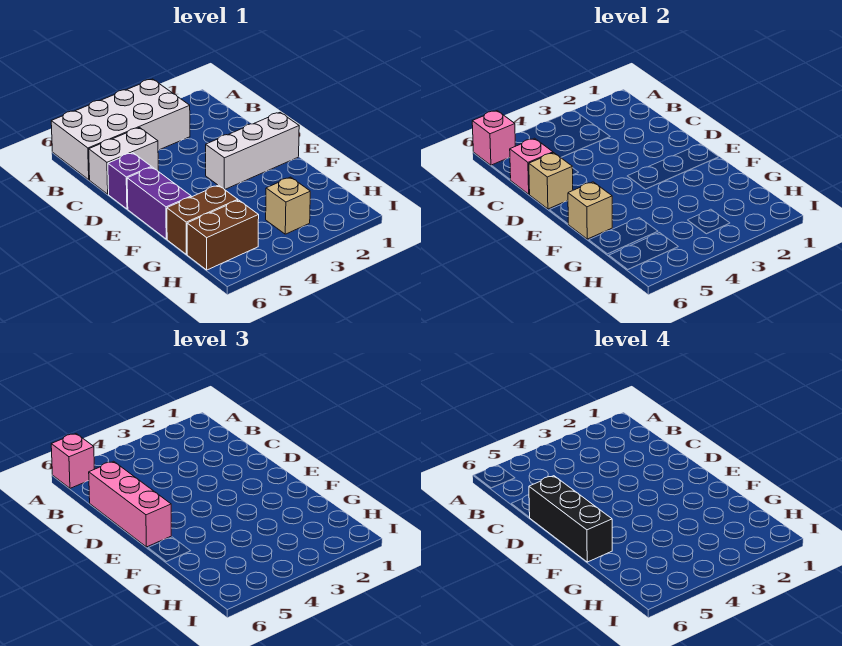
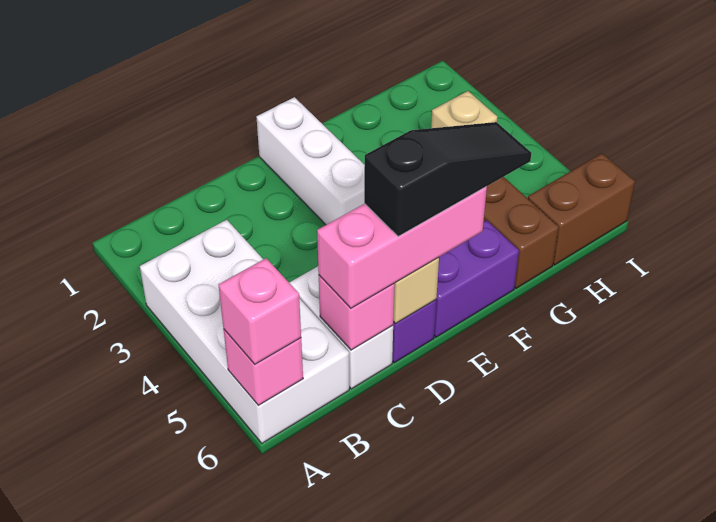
black 1x3 brick [529,476,612,562] -> black 1x3 slope [364,122,531,237]
tan 1x1 brick [568,182,612,239] -> none
brown 1x2 brick [187,200,259,270] -> brown 1x2 brick turned to [528,153,635,265]

